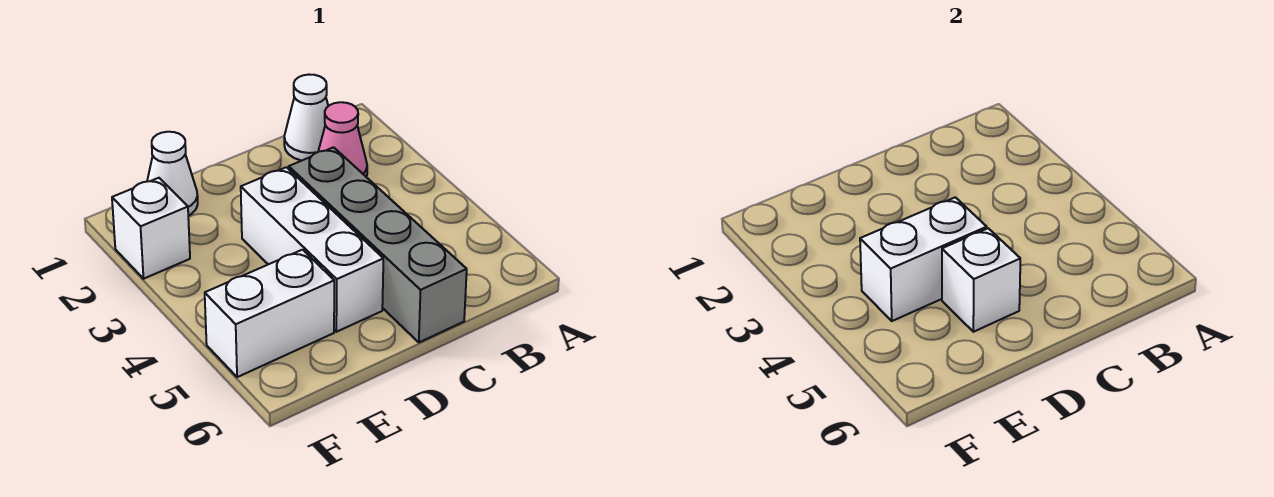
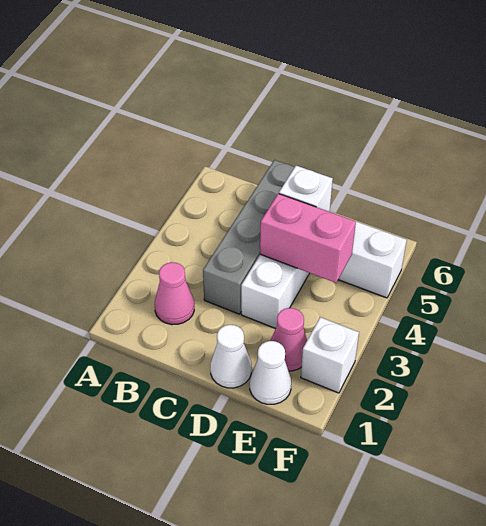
white 1x1 cone [284,75,328,161] -> white 1x1 cone moved to [210,325,252,388]
white 1x2 brick [860,197,987,321] -> pink 1x2 brick [260,194,356,283]
none -> pink 1x1 cone [271,308,307,371]

